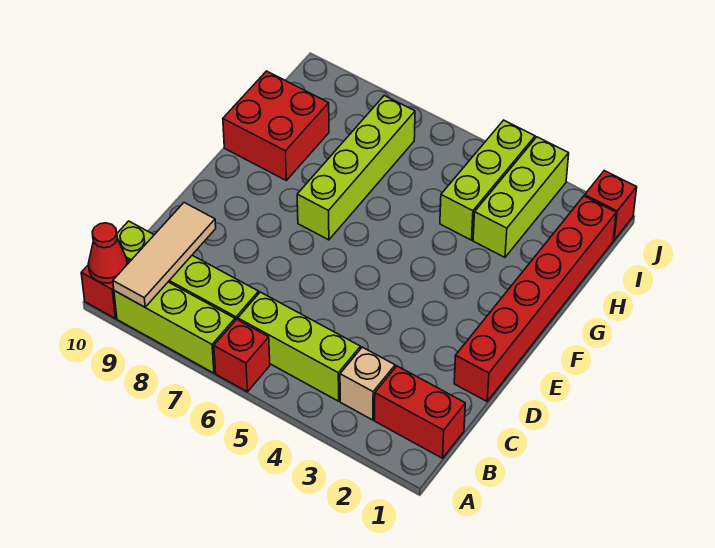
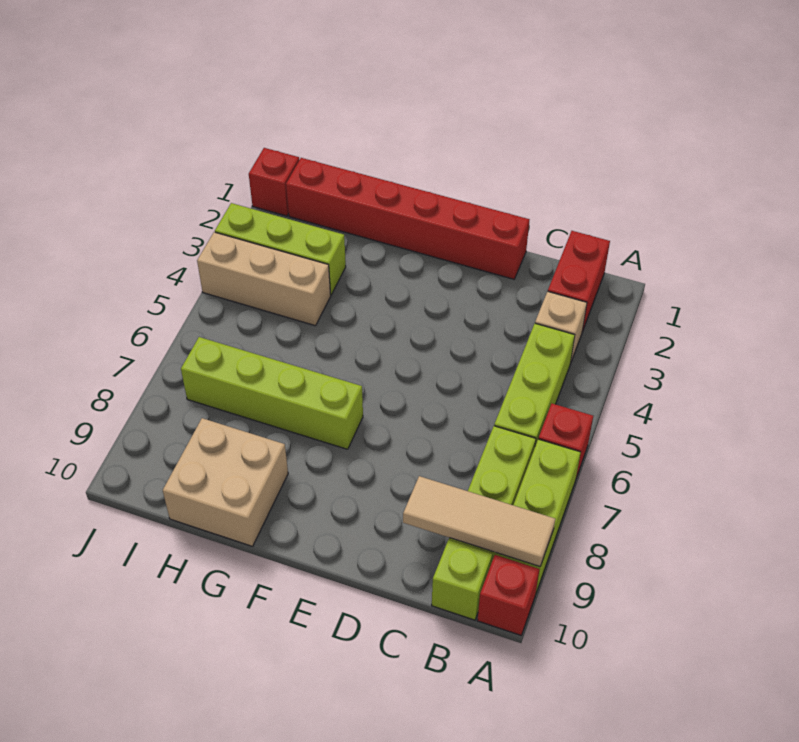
red 1x1 cone [88,223,127,283] -> none
red 2x2 brick [223,71,329,180] -> tan 2x2 brick [163,418,288,546]
lime 1x3 brick [440,120,535,240] -> tan 1x3 brick [197,232,331,326]

